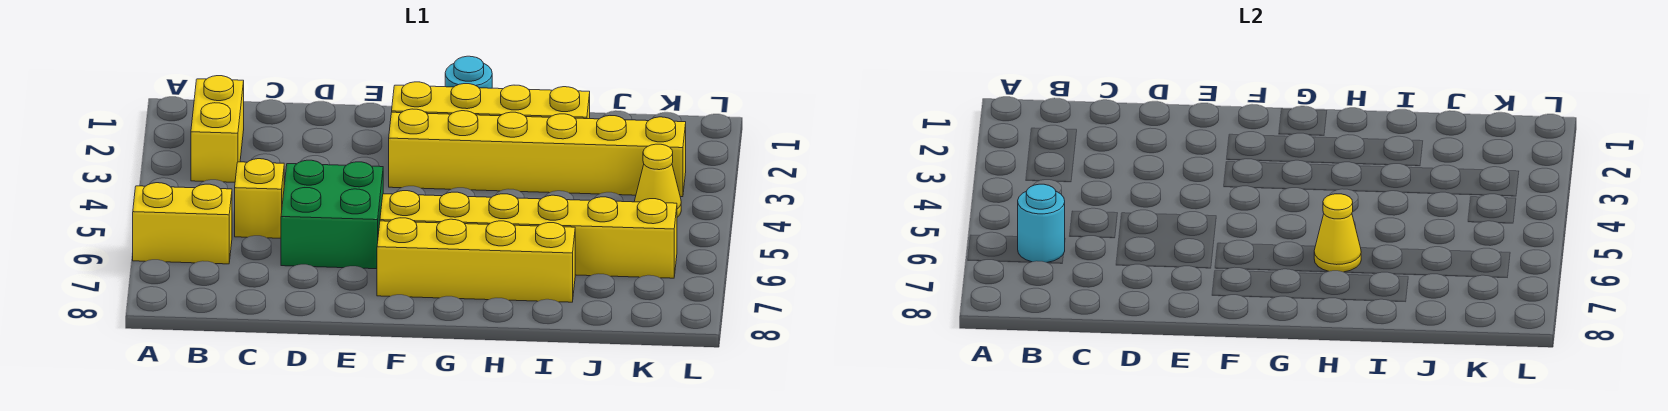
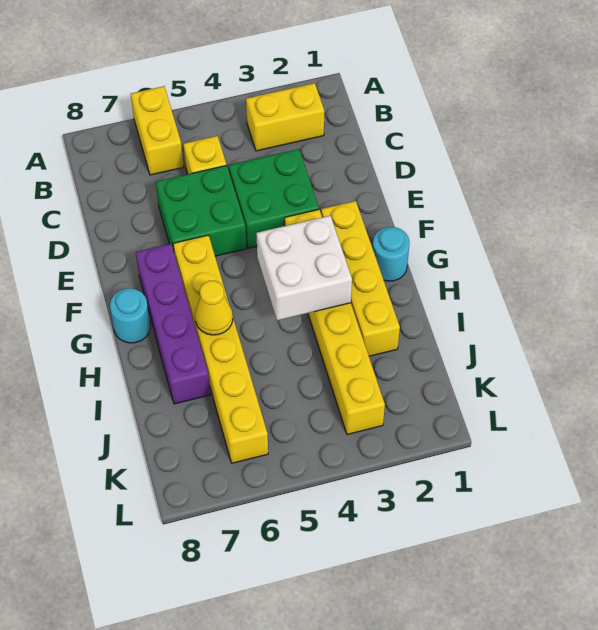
cyan 1x1 round brick [1018,184,1065,262] -> cyan 1x1 round brick moved to [110,288,150,343]
none -> green 2x2 brick [229,149,319,248]
yellow 1x4 brick [377,218,575,302] -> purple 1x4 brick [136,244,210,404]
none -> white 2x2 brick [256,216,352,320]
yellow 1x1 cone [634,144,681,217] -> none

